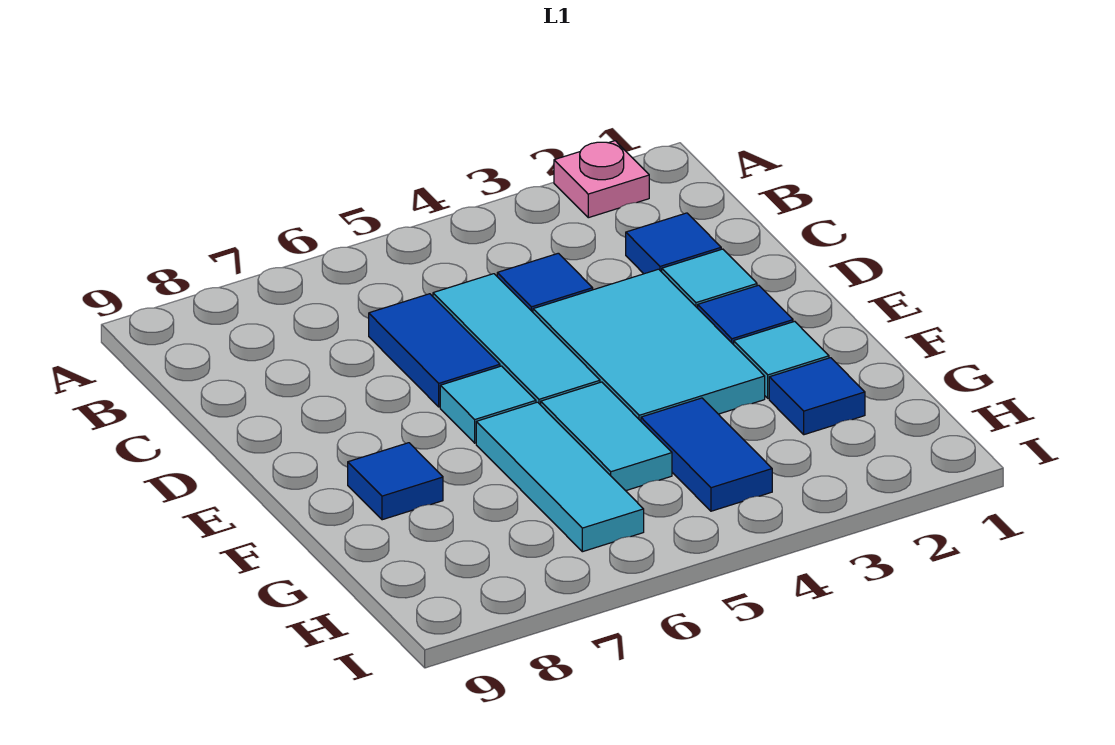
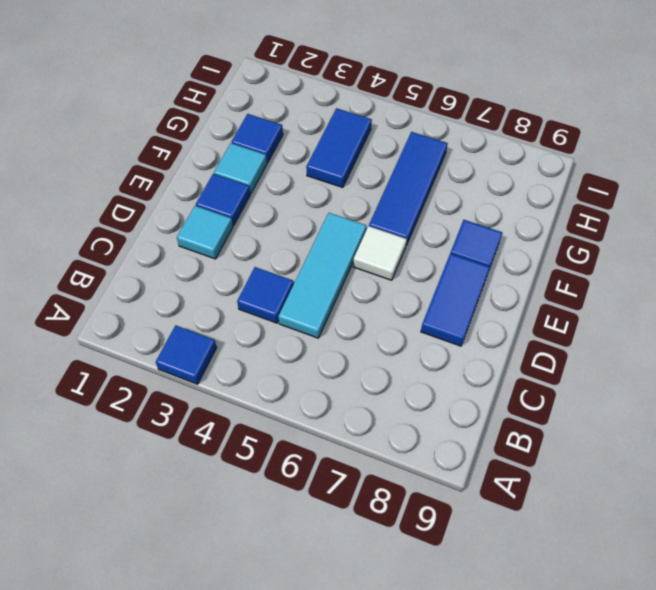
pink 1x1 plate [554,141,649,218] -> none
blue 1x1 tile [626,213,721,274] -> blue 1x1 tile moved to [156,325,217,384]
blue 1x2 tile [369,294,500,407] -> blue 1x2 tile moved to [421,254,490,346]
cyan 2x3 tile [533,269,765,421] -> none
cyan 1x1 tile [440,366,536,443] -> white 1x1 tile [353,226,407,280]
cyan 1x2 tile [541,382,672,491] -> none
cyan 1x3 tile [476,402,644,552] -> blue 1x3 tile [369,132,448,245]

